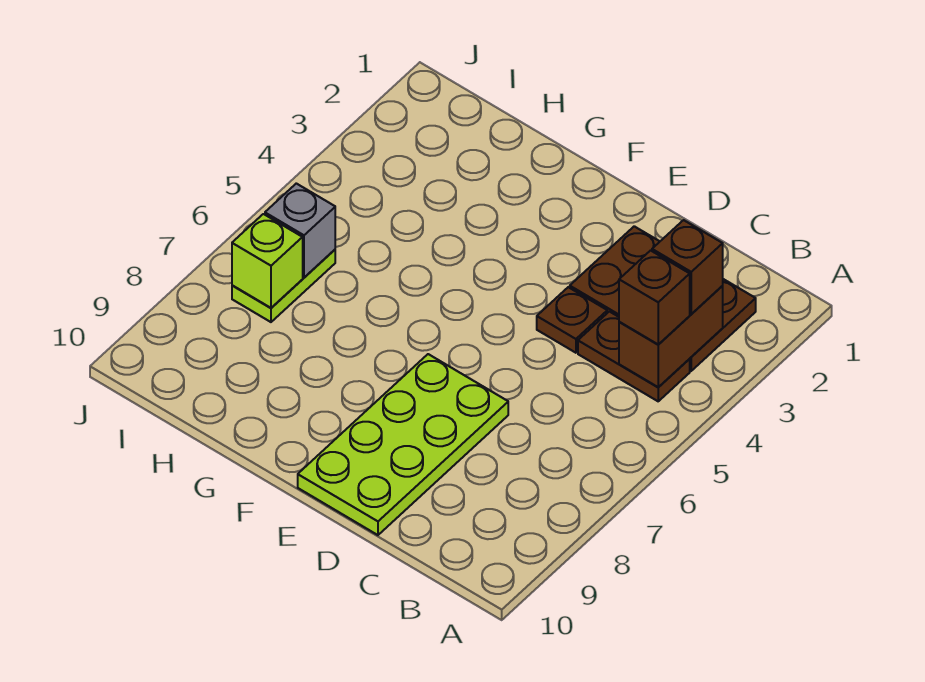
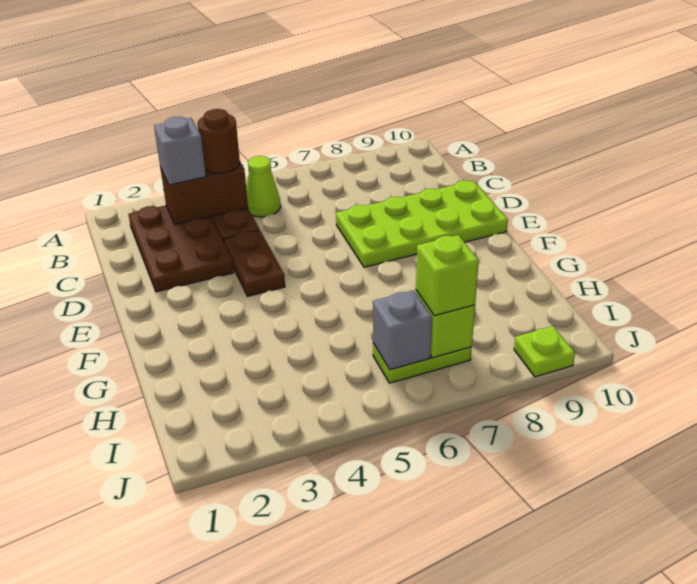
brown 1x1 brick [652,220,723,314] -> grey 1x1 brick [154,117,206,185]
brown 1x1 brick [619,251,690,345] -> brown 1x1 round brick [197,109,240,173]
none -> lime 1x1 cone [246,156,281,217]
brown 1x1 plate [537,287,607,353] -> brown 1x2 plate [224,230,285,296]
none -> lime 1x1 brick [416,235,479,316]
none -> lime 1x1 plate [514,326,575,377]

